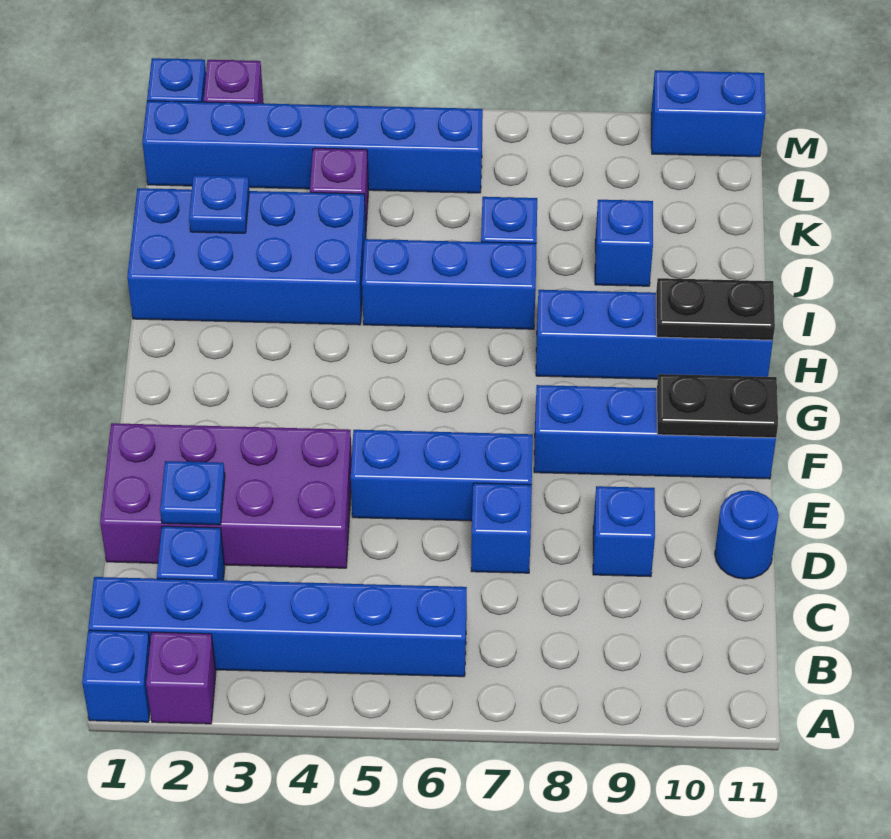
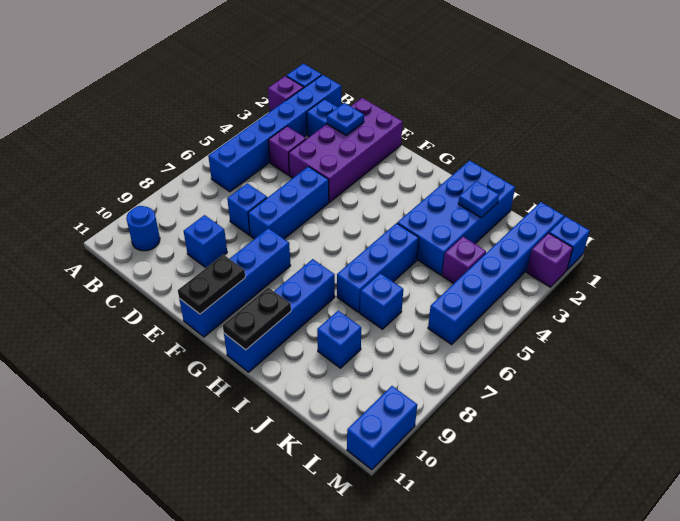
none -> purple 1x1 brick [268,126,306,175]
blue 1x1 round brick [715,490,779,579] -> blue 1x1 round brick moved to [126,206,160,251]

